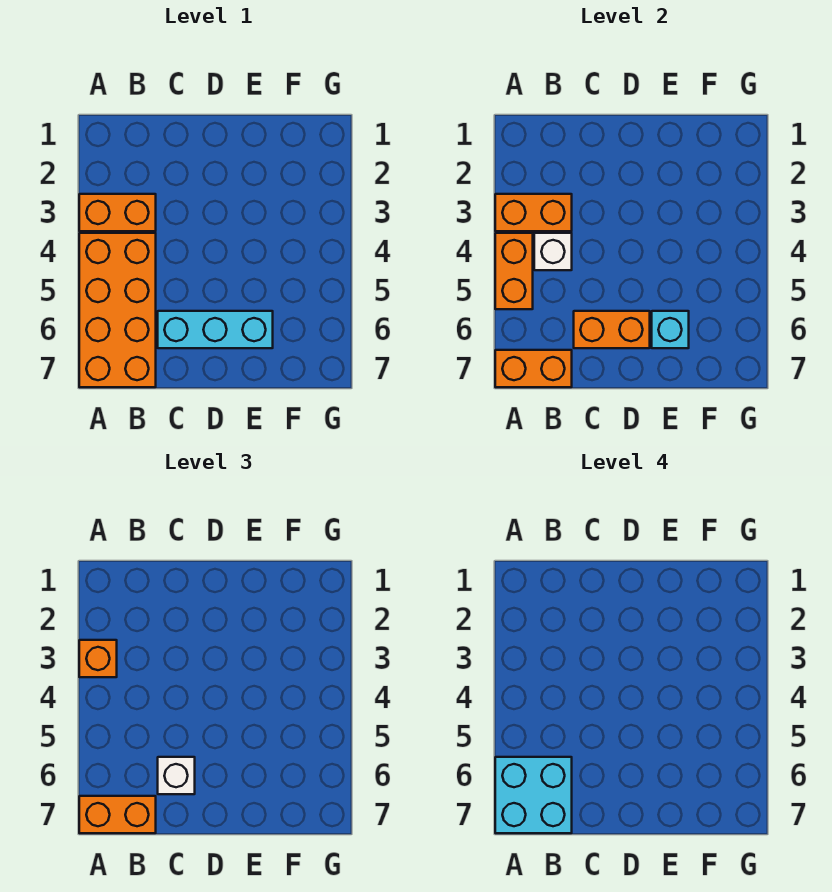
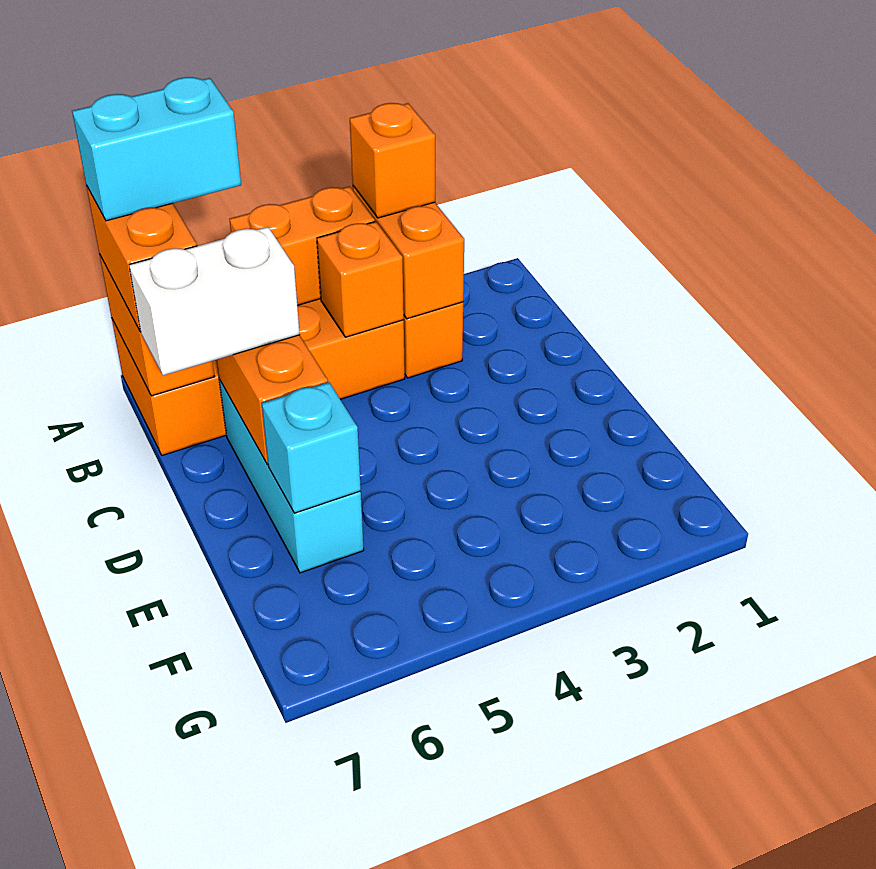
cyan 2x2 brick [495,757,572,833] -> cyan 1x2 brick [72,77,241,221]
white 1x1 brick [534,233,572,270] -> orange 1x1 brick [317,222,404,337]
white 1x1 brick [158,757,195,794] -> white 1x2 brick [129,227,300,375]

